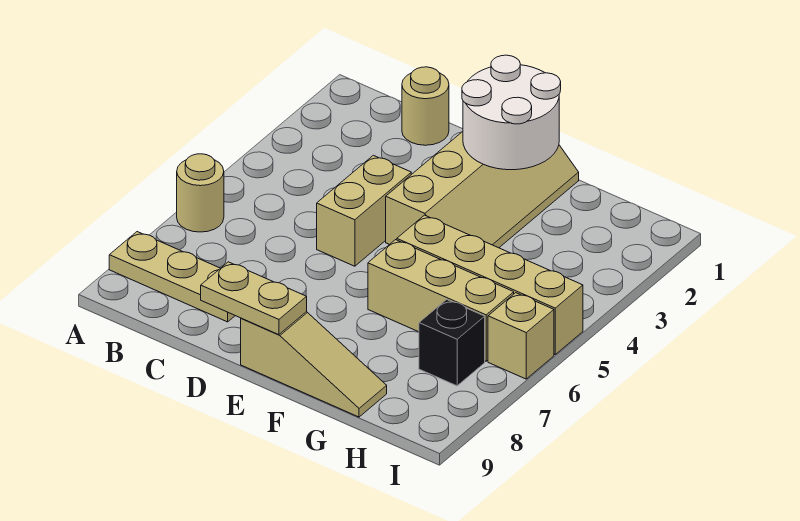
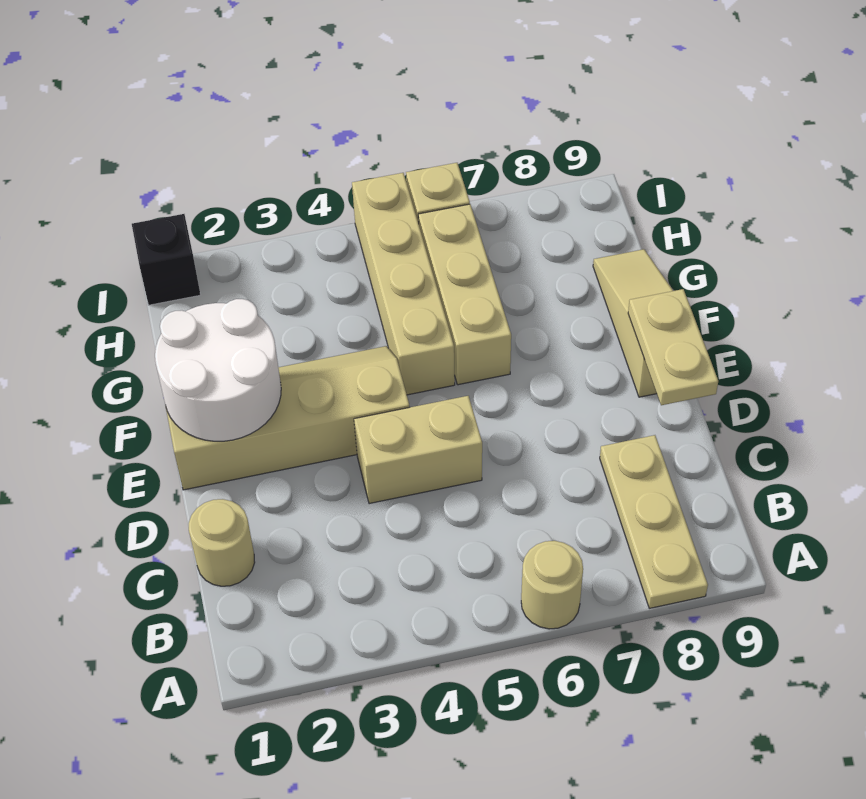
black 1x1 brick [419,299,485,386] -> black 1x1 brick moved to [132,214,201,305]

